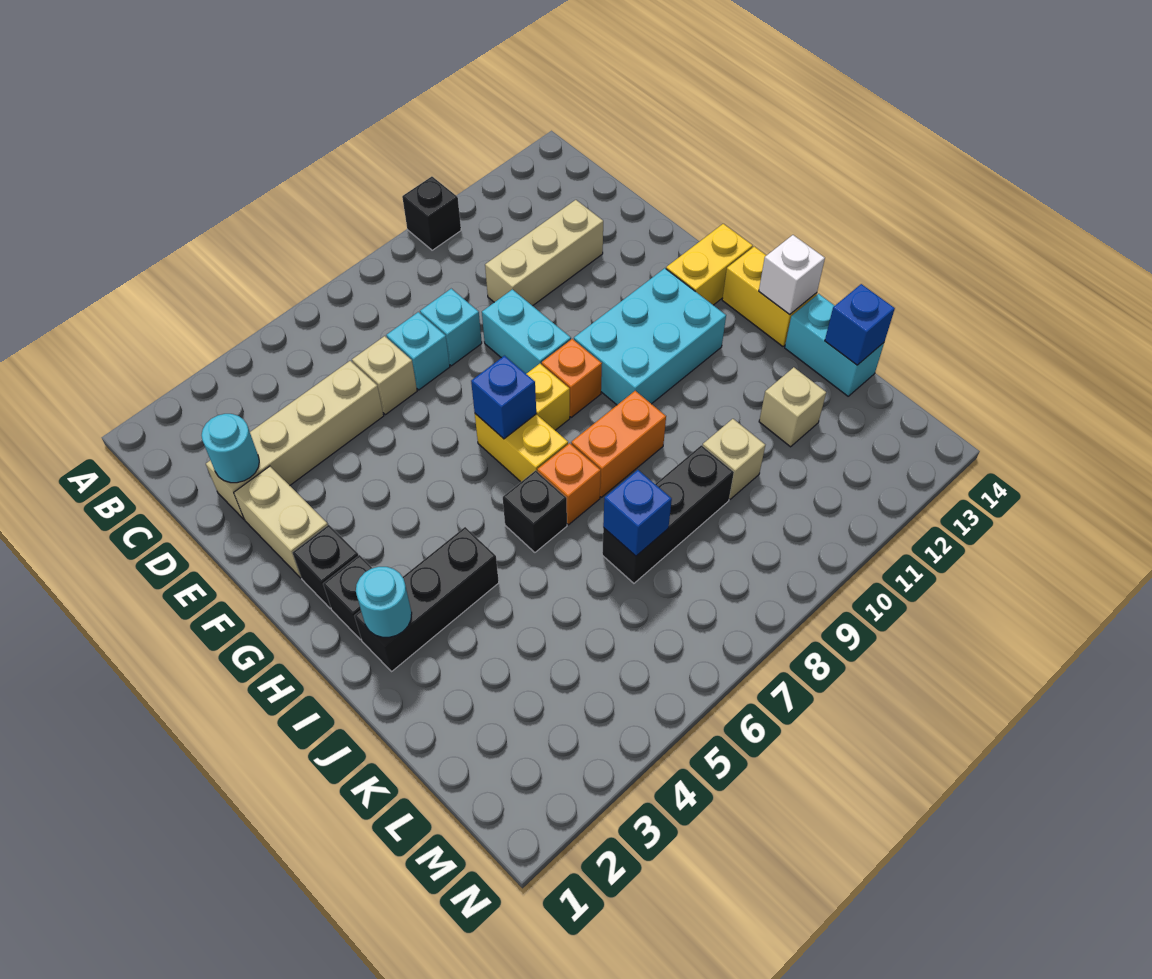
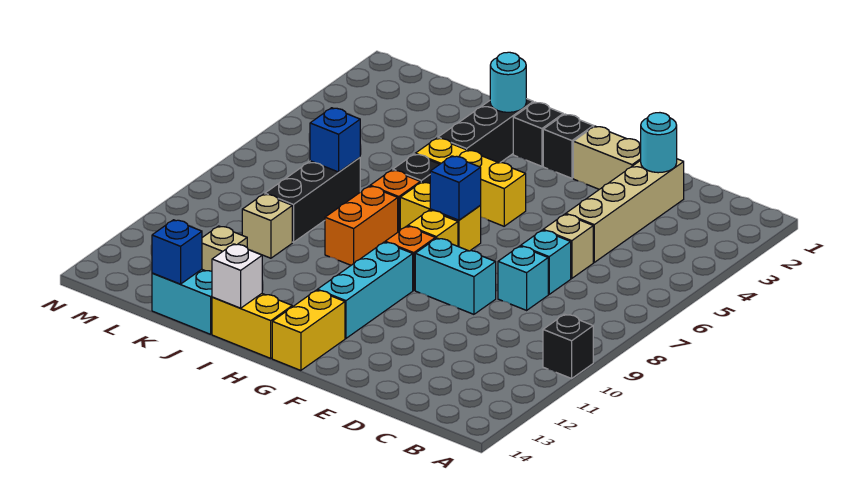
tan 1x3 brick [485,200,603,306] -> none
none -> yellow 1x3 brick [415,138,526,226]
cyan 2x3 brick [574,268,726,405] -> cyan 1x3 brick [317,242,413,338]

